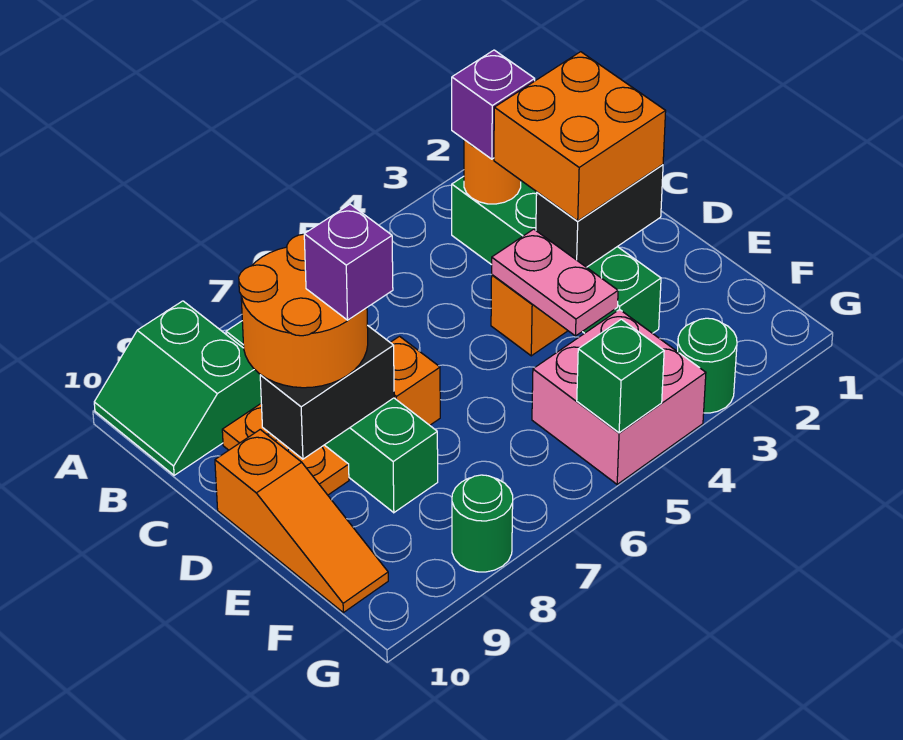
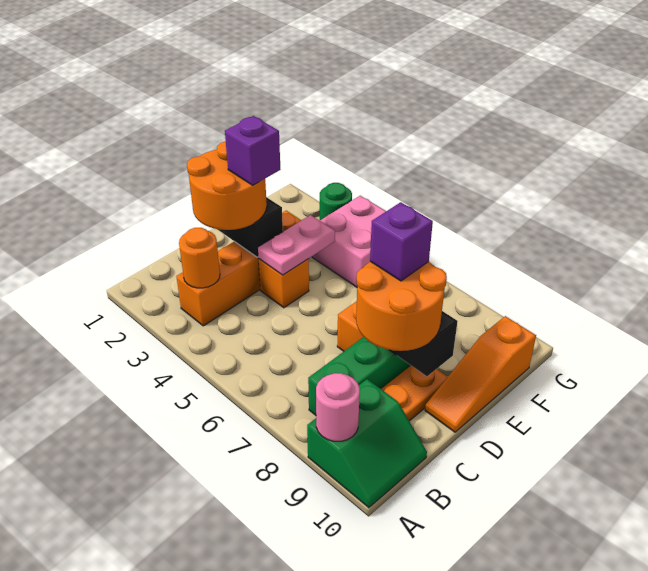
none -> pink 1x1 round brick [316,373,360,441]
green 1x4 brick [452,176,661,333] -> orange 1x4 brick [176,211,301,326]
purple 1x1 brick [452,50,535,159] -> purple 1x1 brick moved to [225,116,280,185]
orange 2x2 brick [494,52,666,221] -> orange 2x2 round brick [187,141,267,230]
orange 1x3 slope [215,430,388,613] -> orange 1x3 slope turned to [425,316,536,432]
green 1x1 brick [577,319,664,433] -> none
green 1x1 round brick [452,475,513,572] -> none

